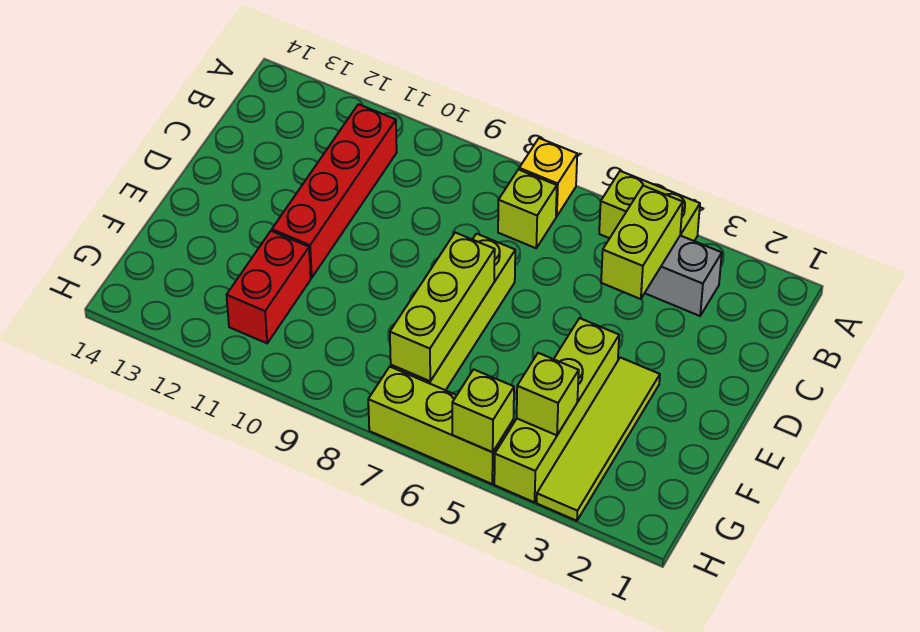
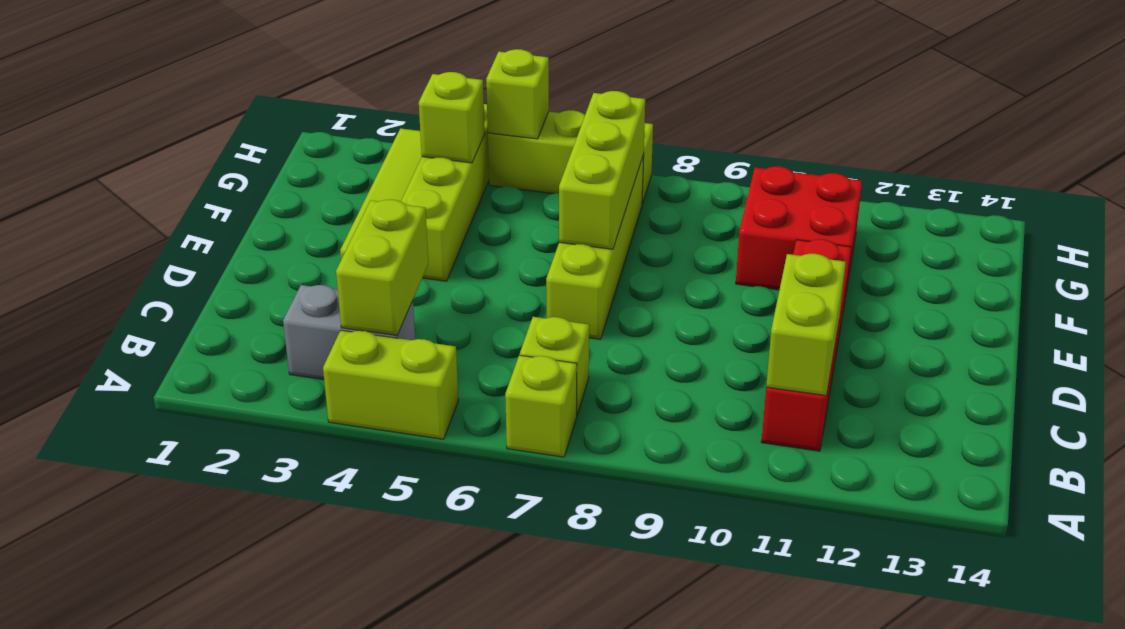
yellow 1x1 brick [519,138,577,216] -> lime 1x1 brick [505,355,577,457]
none -> lime 1x2 brick [766,254,846,396]
red 1x2 brick [227,231,311,343] -> red 2x2 brick [736,166,862,292]

